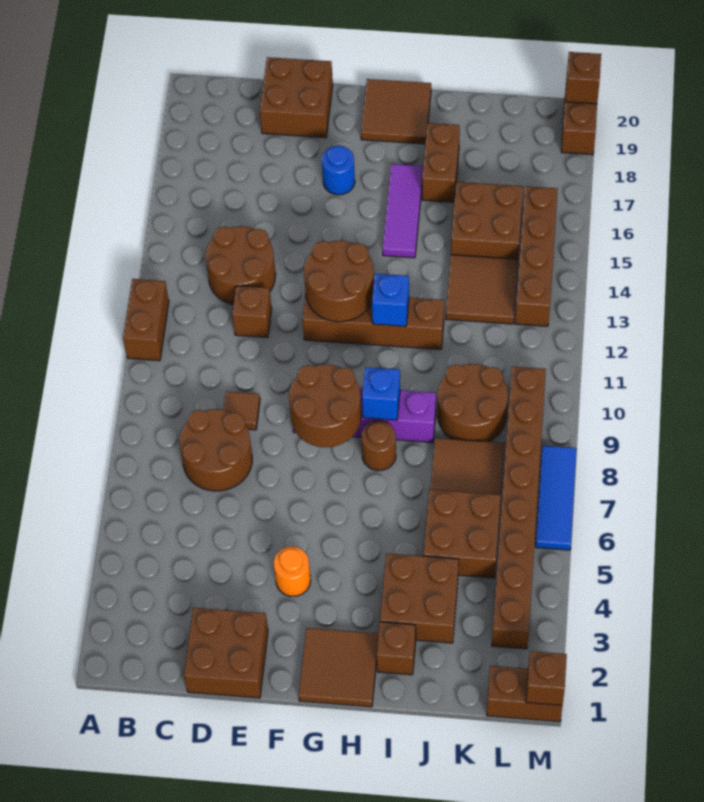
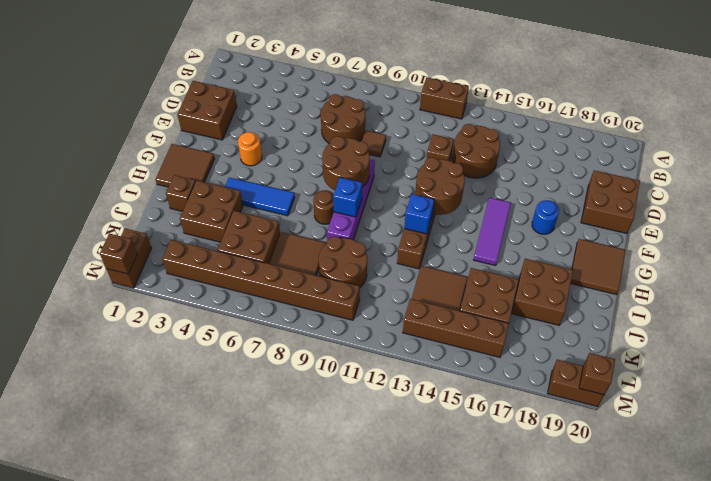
purple 1x3 tile [383,164,423,258] -> purple 1x3 tile turned to [474,198,511,266]
brown 1x2 brick [422,123,460,202] -> brown 2x2 brick [512,259,573,325]
blue 1x3 tile [536,446,577,550] -> blue 1x3 tile moved to [225,178,295,216]

